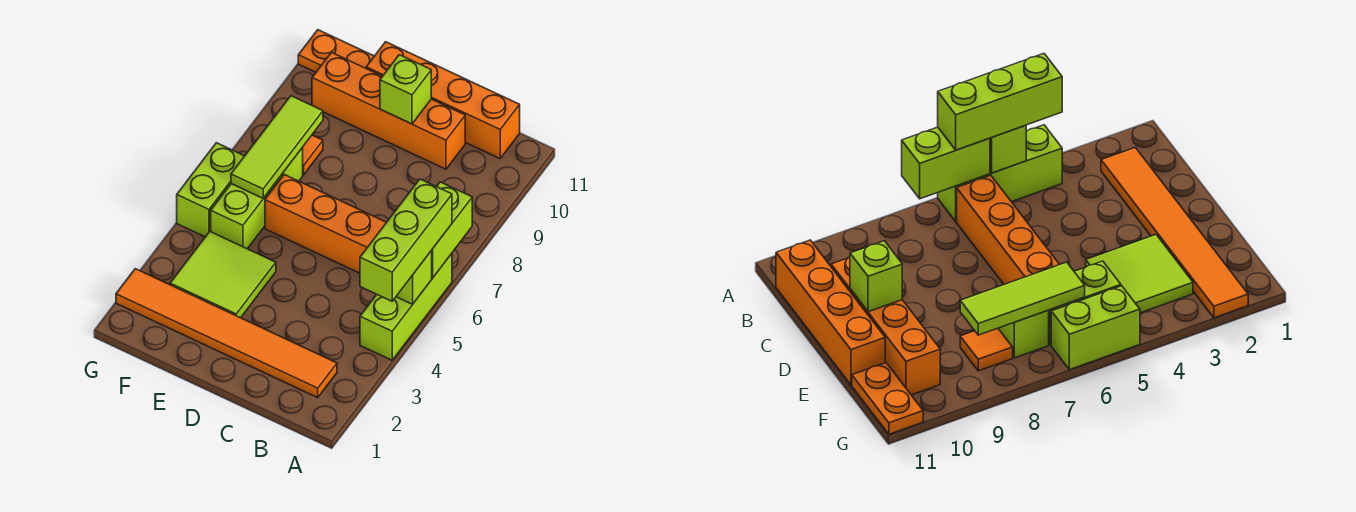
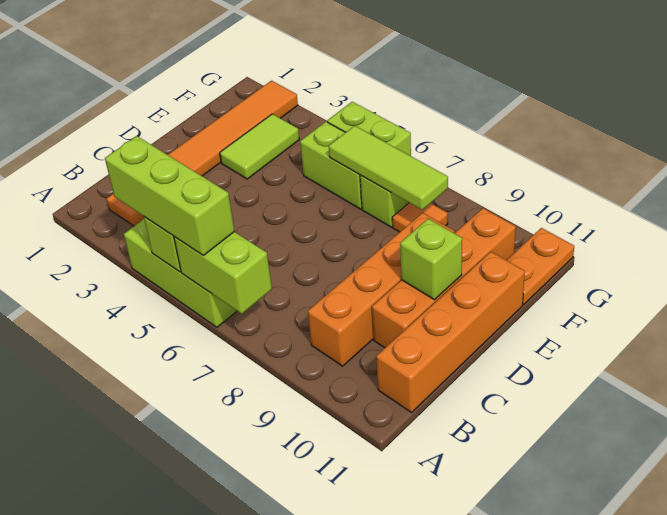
orange 1x4 brick [265,175,387,273] -> orange 1x4 brick moved to [308,213,455,366]
lime 2x2 tile [170,232,276,318] -> lime 1x2 tile [220,114,299,179]

